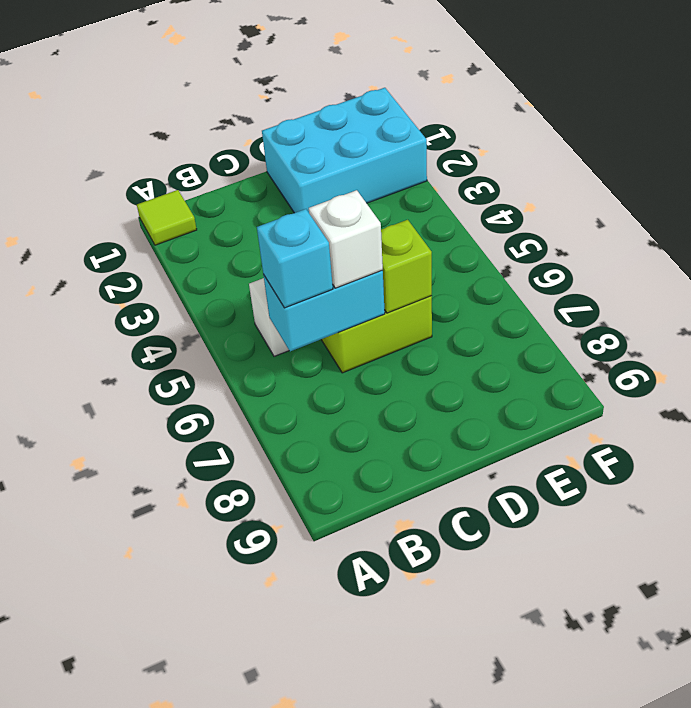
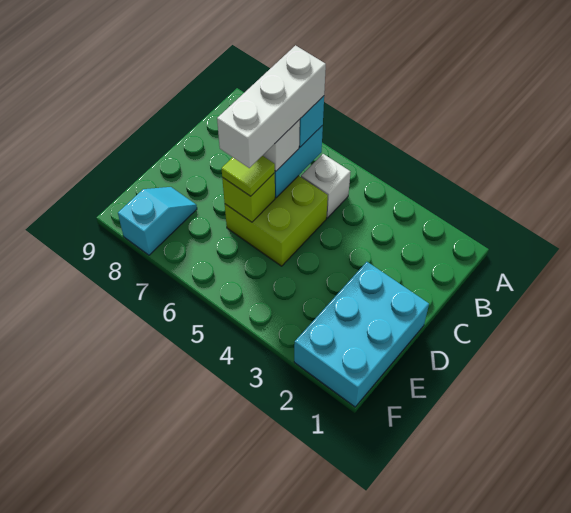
lime 1x1 tile [137,190,197,245] -> lime 1x1 tile moved to [221,156,275,196]
none -> white 1x3 brick [217,45,326,168]
none -> cyan 1x2 slope [118,187,197,255]

